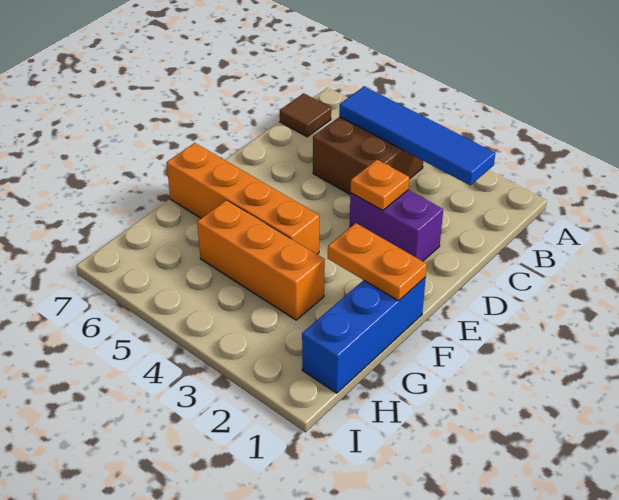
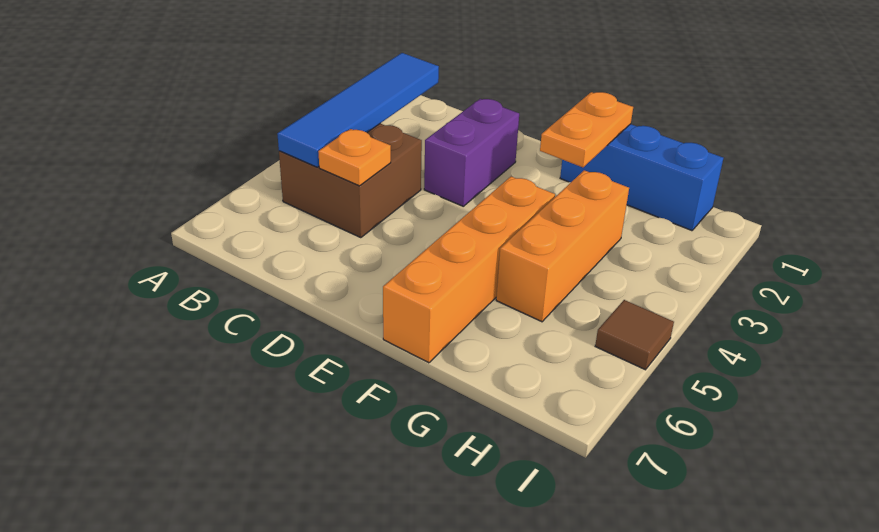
brown 1x1 tile [280,93,331,137] -> brown 1x1 tile moved to [595,300,674,370]
orange 1x1 plate [351,160,409,211] -> orange 1x1 plate moved to [318,129,391,186]

